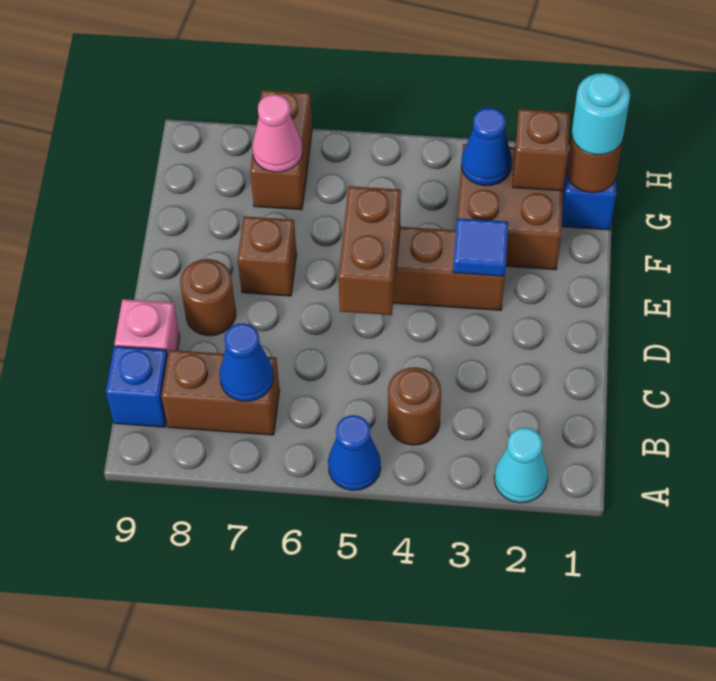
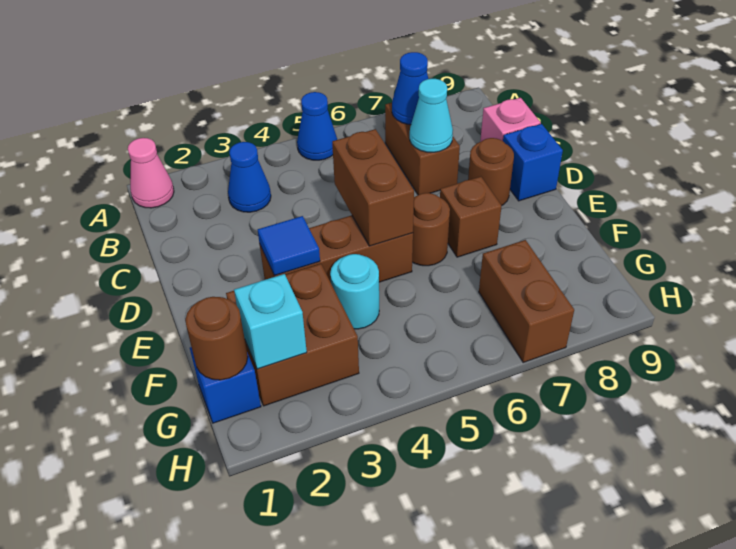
cyan 1x1 cone [494,428,548,503] -> cyan 1x1 cone moved to [410,79,453,152]
brown 1x1 round brick [388,367,441,445] -> brown 1x1 round brick moved to [412,193,450,266]
brown 1x2 brick [161,350,280,435] -> brown 1x2 brick turned to [385,103,460,195]
blue 1x1 brick [106,346,168,427] -> blue 1x1 brick moved to [503,124,563,201]
cyan 1x1 round brick [572,73,630,155] -> cyan 1x1 round brick moved to [330,254,379,329]
brown 1x1 brick [513,109,570,191] -> cyan 1x1 brick [234,274,307,369]
blue 1x1 cone [461,108,512,186] -> blue 1x1 cone moved to [228,142,271,212]
pink 1x1 cone [252,94,302,172] -> pink 1x1 cone moved to [128,138,174,208]

